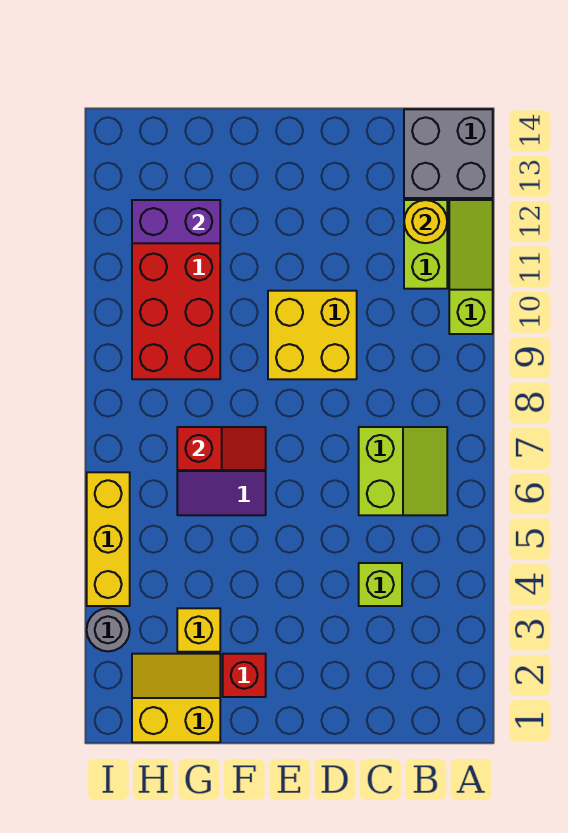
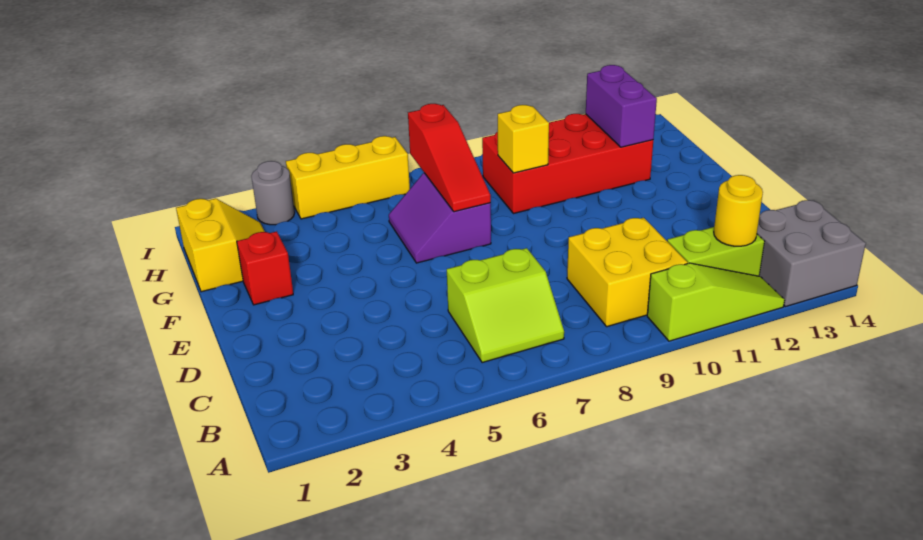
lime 1x1 brick [359,563,402,606] -> none
yellow 2x2 brick [268,291,357,379] -> yellow 2x2 brick moved to [567,218,688,327]
red 1x2 slope [177,427,266,470] -> red 1x3 slope [408,104,491,212]
yellow 1x1 brick [177,608,220,652] -> yellow 1x1 brick moved to [498,105,549,173]

